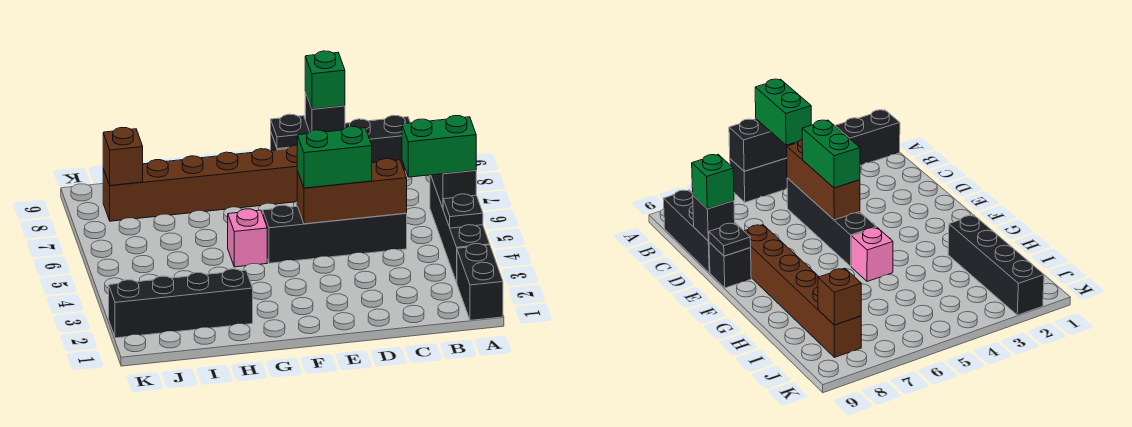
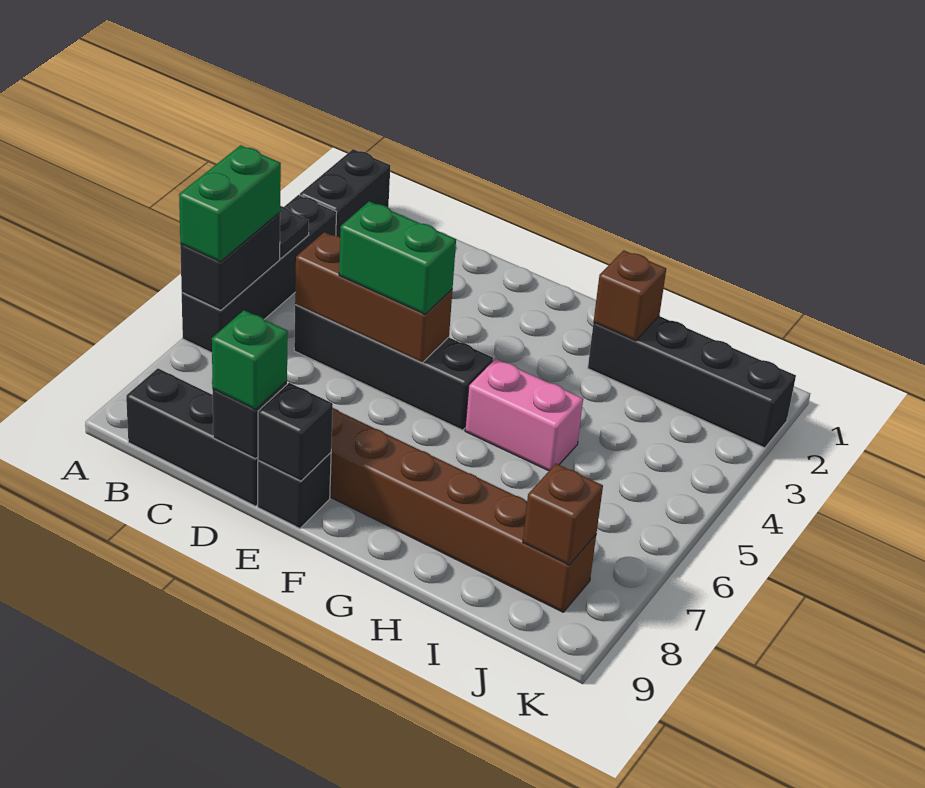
green 1x2 brick [402,116,476,177] -> green 1x2 brick turned to [179,145,281,262]
black 1x1 plate [271,114,309,149] -> black 1x1 brick [258,383,333,481]
pink 1x1 brick [228,209,267,267] -> pink 1x2 brick [465,359,583,471]
none -> brown 1x1 brick [594,250,666,341]

